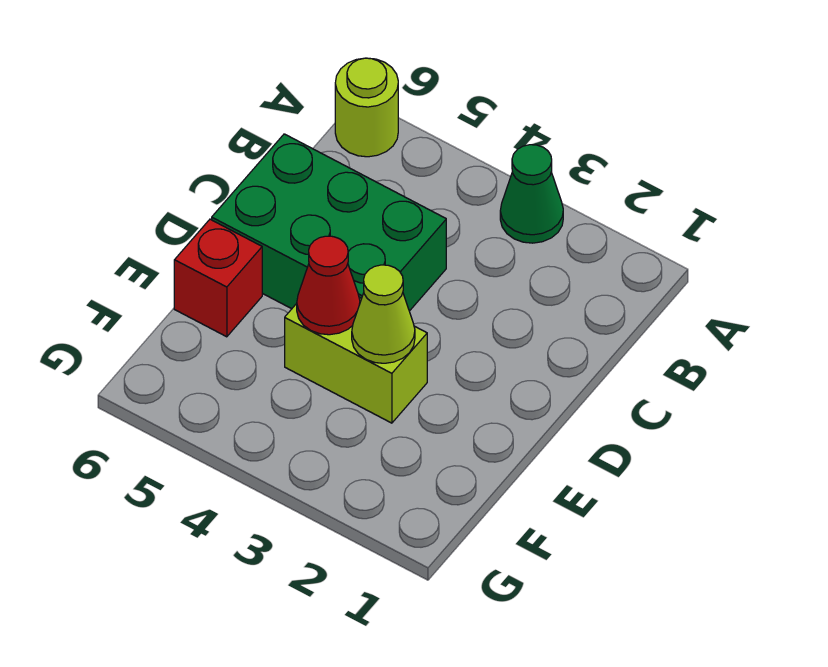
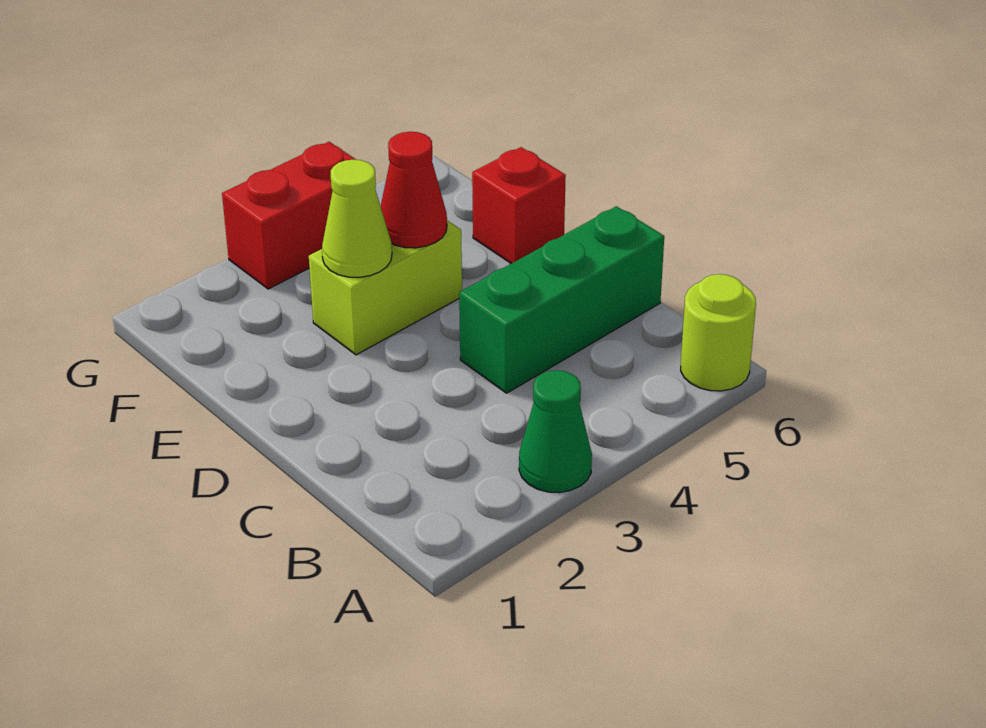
green 2x3 brick [212,134,446,311] -> green 1x3 brick [459,206,664,393]
none -> red 1x2 brick [222,142,356,289]

